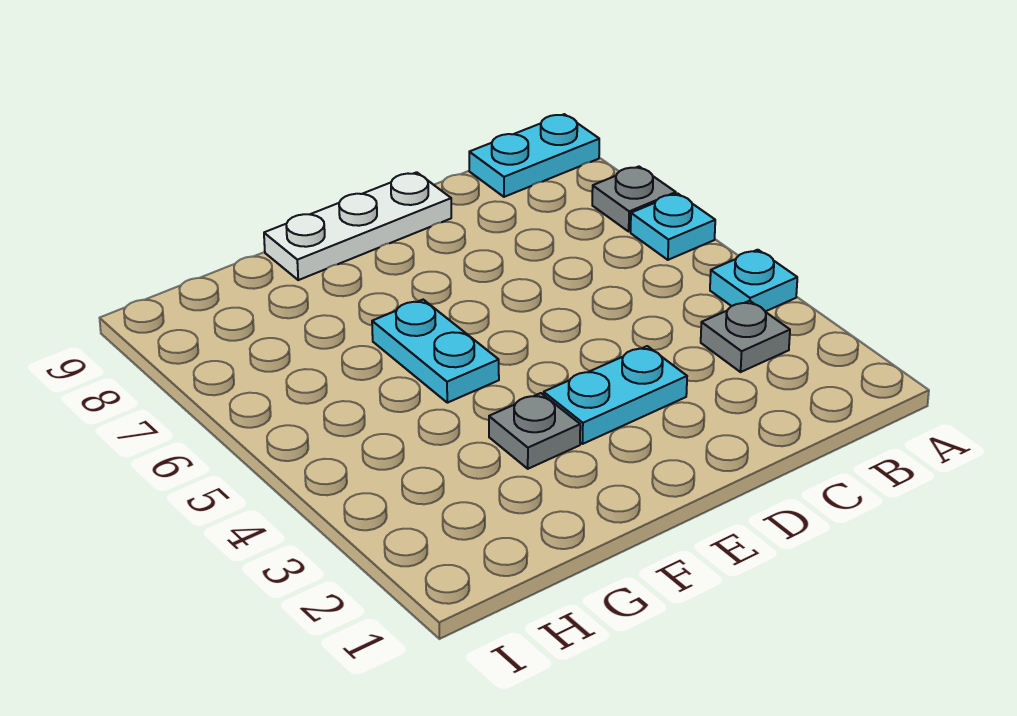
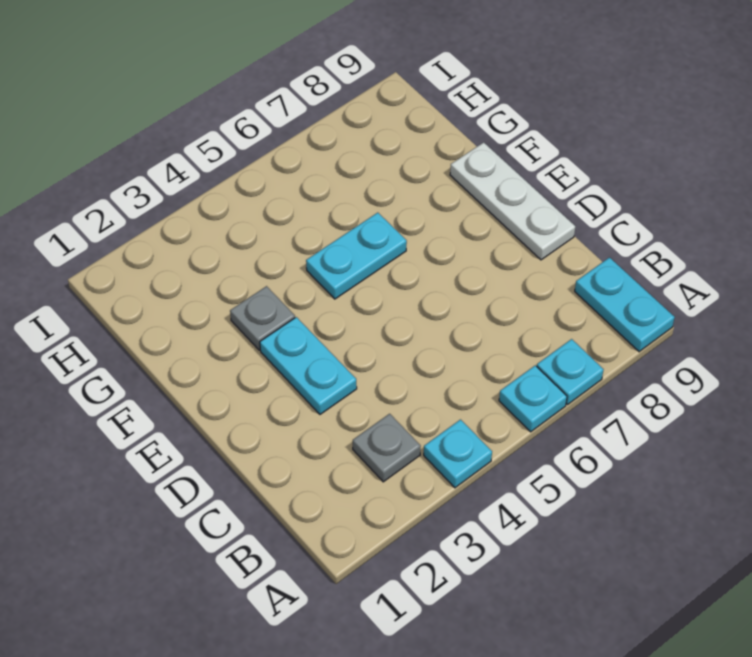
grey 1x1 plate [592,167,676,231] -> cyan 1x1 plate [537,339,604,405]

